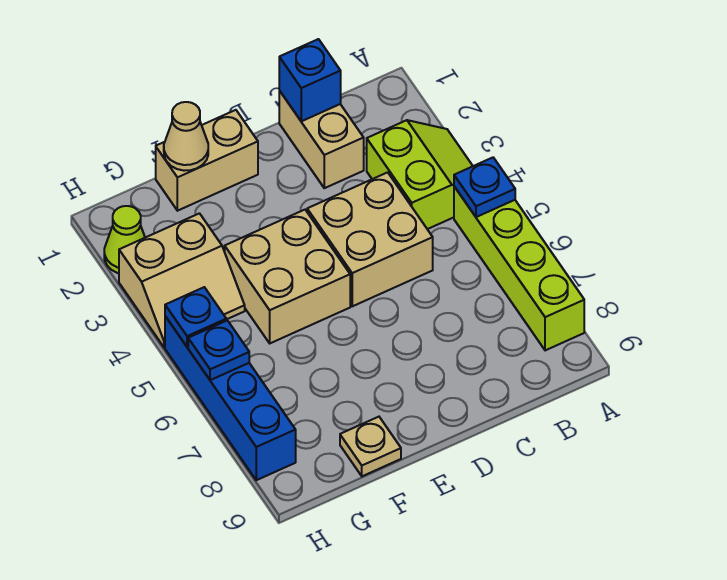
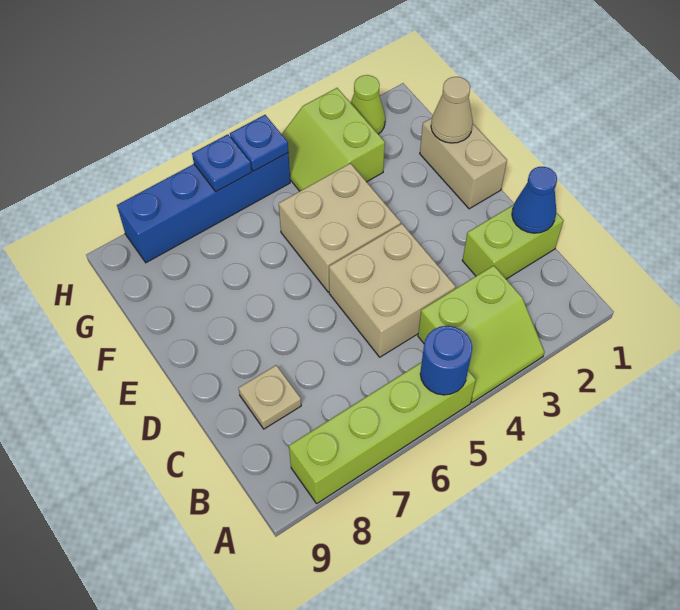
blue 1x1 plate [454,158,515,217] -> blue 1x1 round brick [420,326,472,395]
tan 1x2 brick [279,91,364,188] -> lime 1x2 brick [462,205,564,279]
blue 1x1 brick [279,39,341,121] -> blue 1x1 cone [512,167,557,233]
tan 1x1 plate [340,417,401,476] -> tan 1x1 plate moved to [239,365,301,429]
tan 2x2 slope [119,213,245,347] -> lime 2x2 slope [282,88,385,191]

